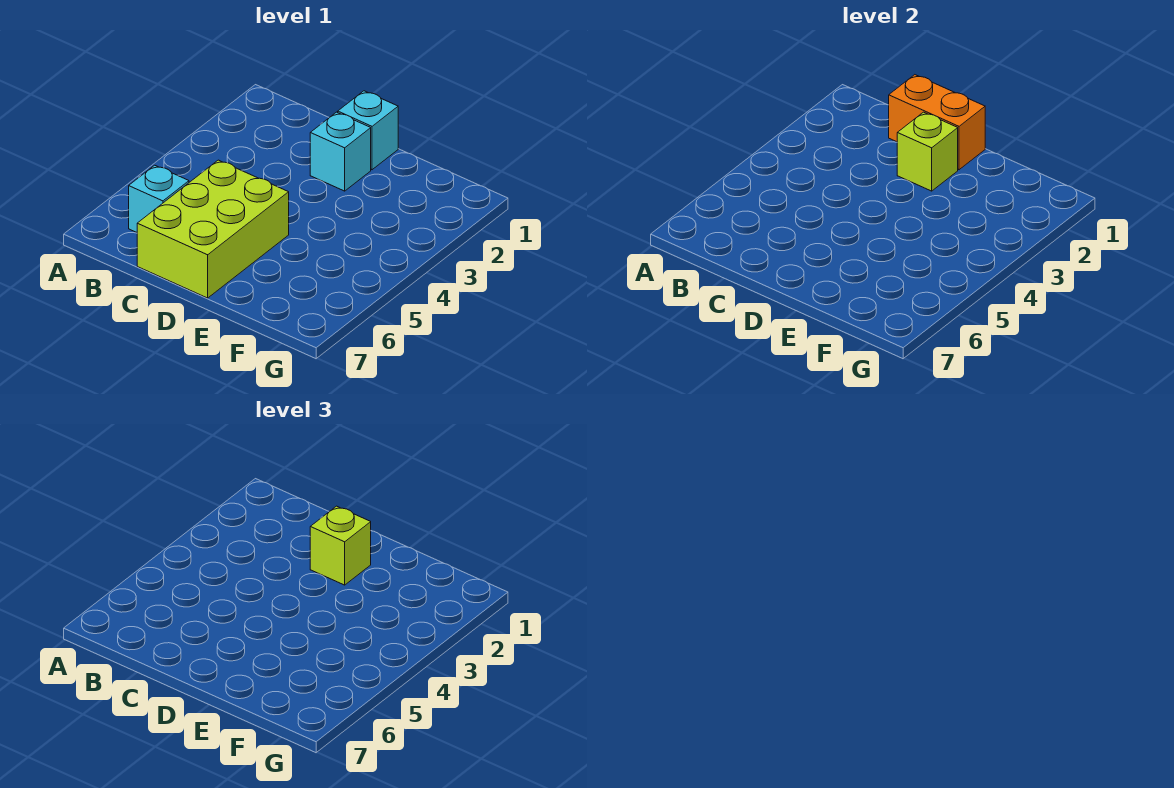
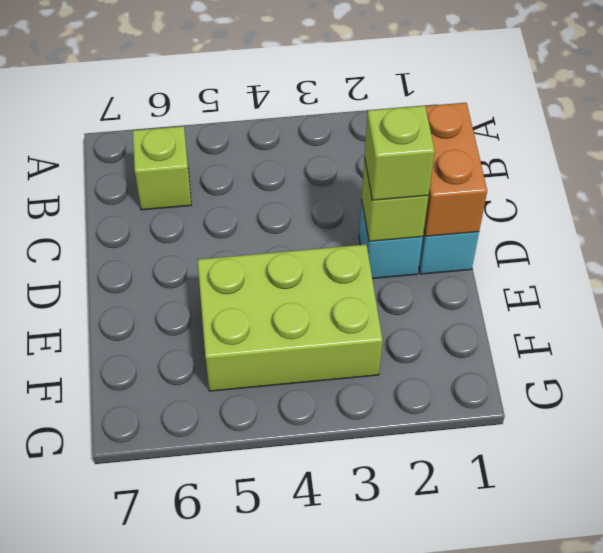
cyan 1x1 brick [129,165,189,232] -> lime 1x1 brick [133,126,191,210]
lime 2x3 brick [137,160,289,298] -> lime 2x3 brick moved to [198,244,383,391]

